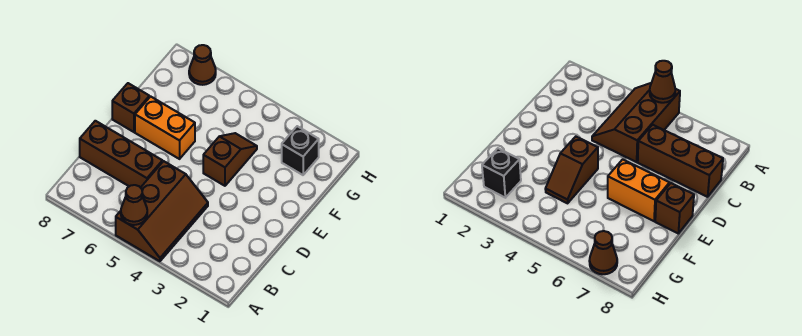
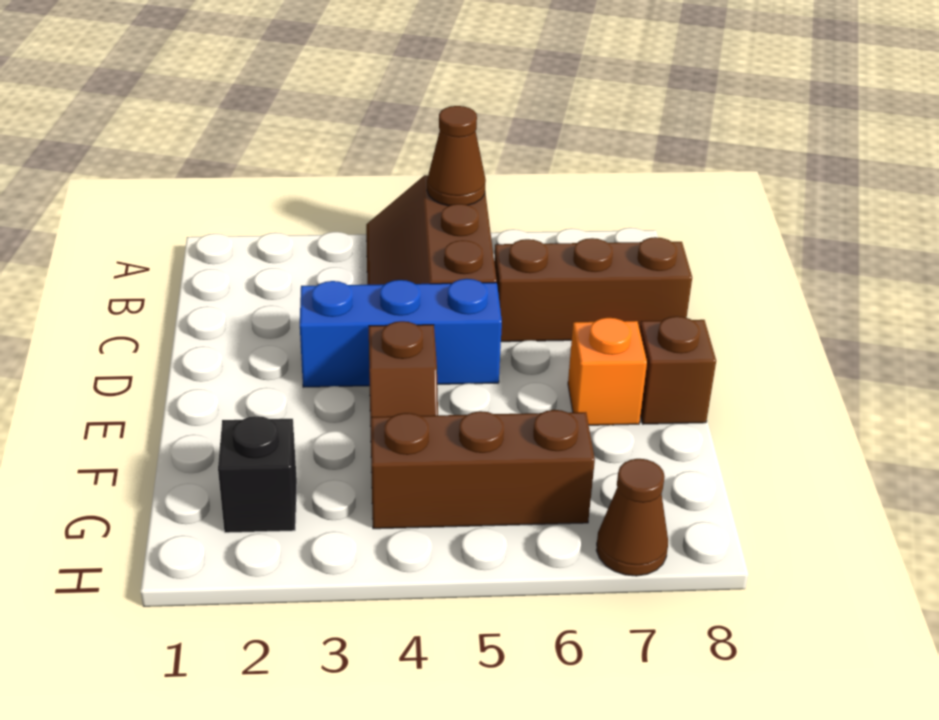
none -> blue 1x3 brick [300,279,502,387]
orange 1x2 brick [135,96,195,159] -> orange 1x1 brick [568,318,647,425]
none -> brown 1x3 brick [370,410,595,529]

